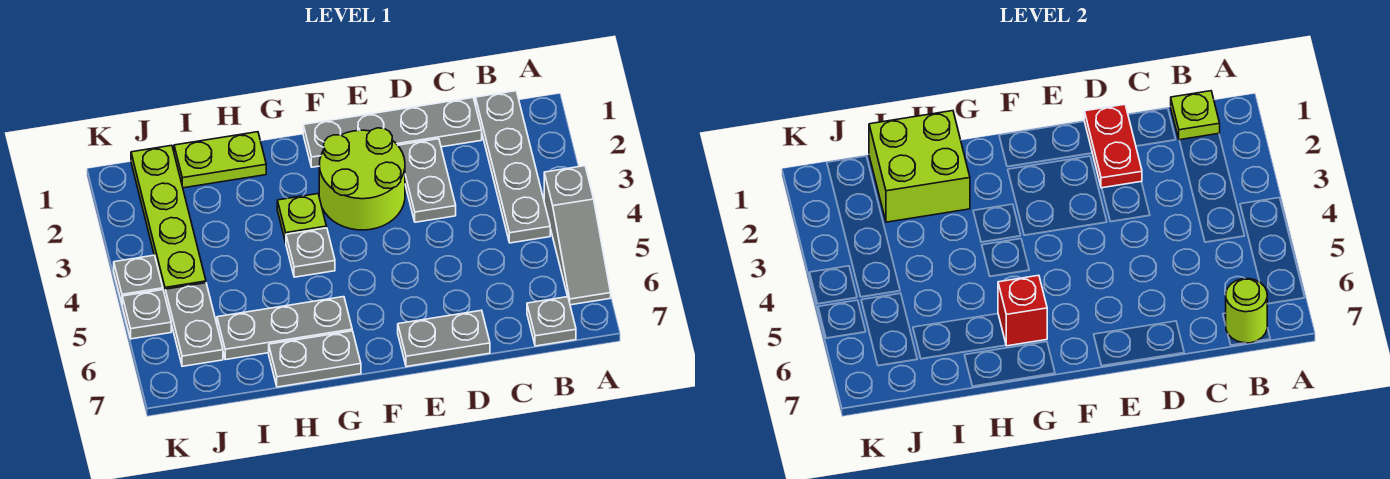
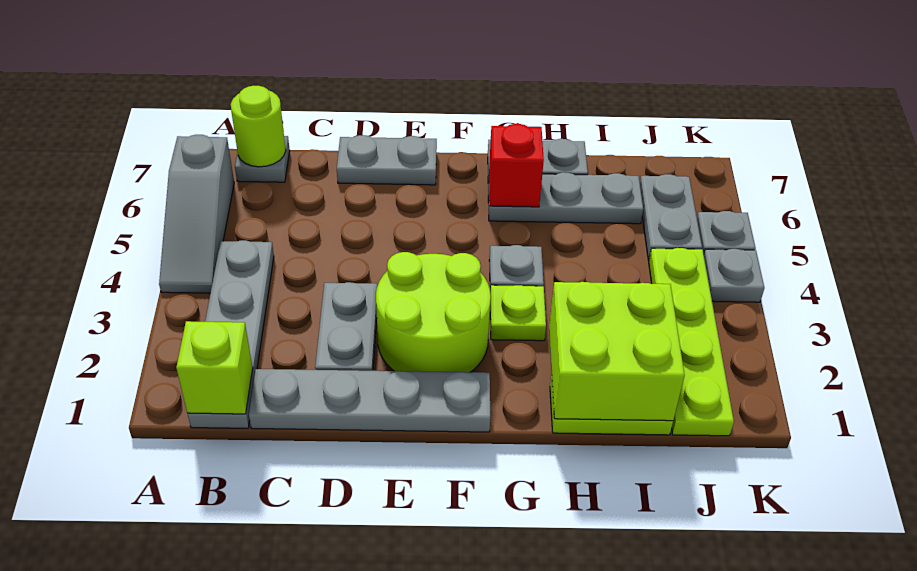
grey 1x3 slope [544,166,611,305] -> grey 1x3 slope turned to [159,135,234,293]
lime 1x1 plate [1171,91,1220,140] -> lime 1x1 brick [176,321,253,414]
red 1x2 plate [1084,104,1142,188] -> none

